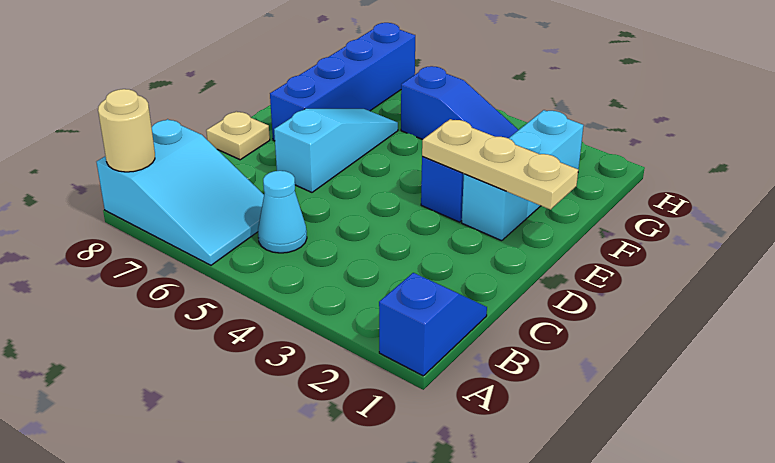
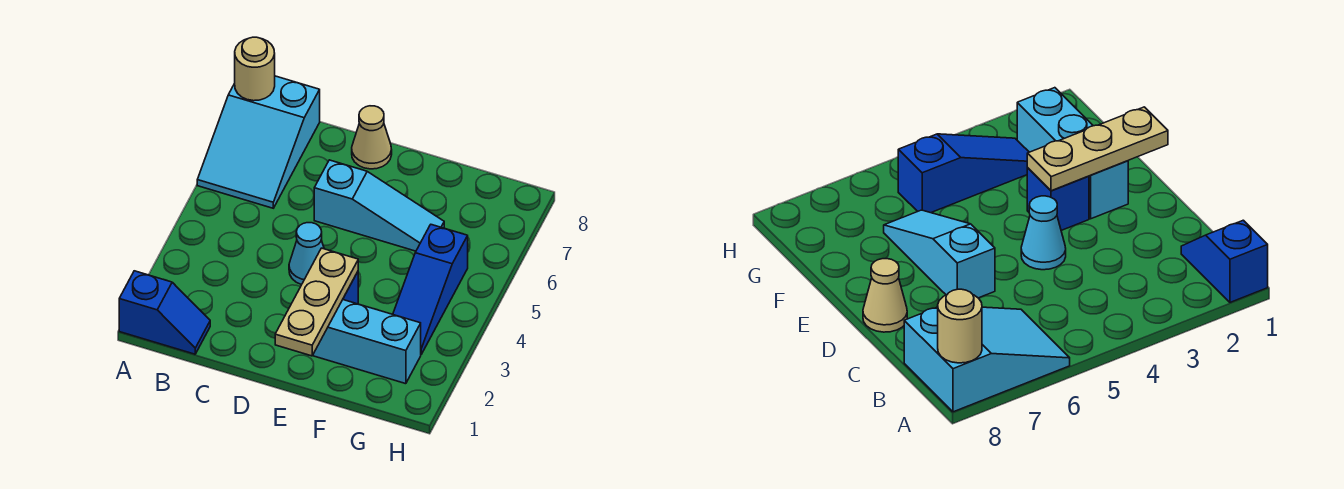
cyan 1x1 cone [258,171,307,253] -> cyan 1x1 cone moved to [289,223,324,285]
tan 1x1 plate [206,111,270,160] -> tan 1x1 cone [352,106,392,169]
blue 1x4 brick [270,23,415,141] -> none

